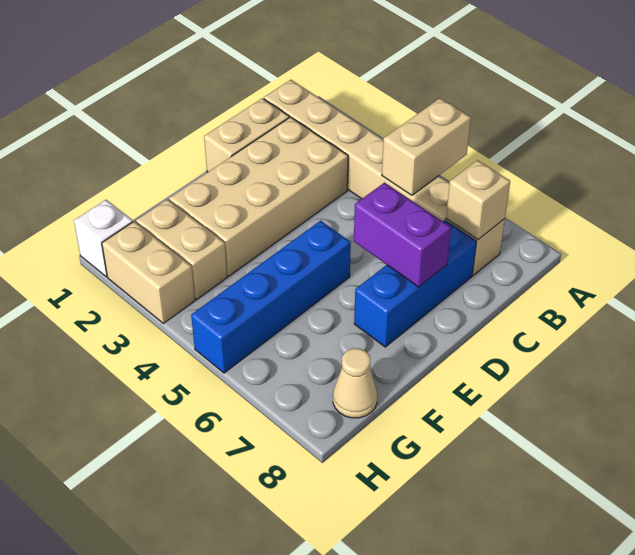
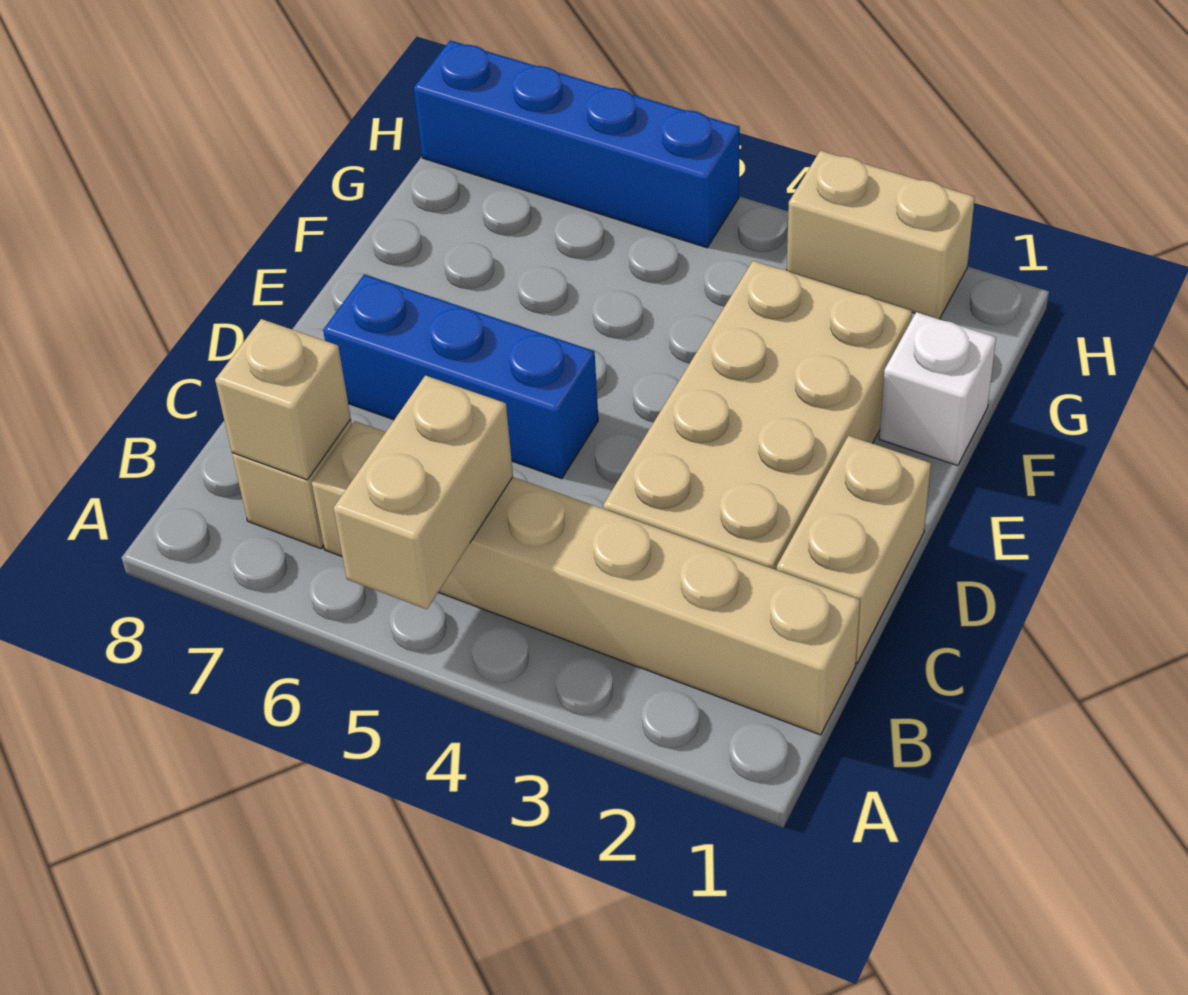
blue 1x3 brick [354,220,476,347] -> blue 1x3 brick turned to [323,274,598,479]
purple 1x2 brick [354,183,451,287] -> none
blue 1x4 brick [191,221,351,373] -> blue 1x4 brick turned to [414,40,740,248]
tan 1x2 brick [136,199,227,299] -> none
tan 1x1 cone [333,348,377,418] -> none
white 1x1 brick [74,200,133,277] -> white 1x1 brick moved to [879,312,996,466]

